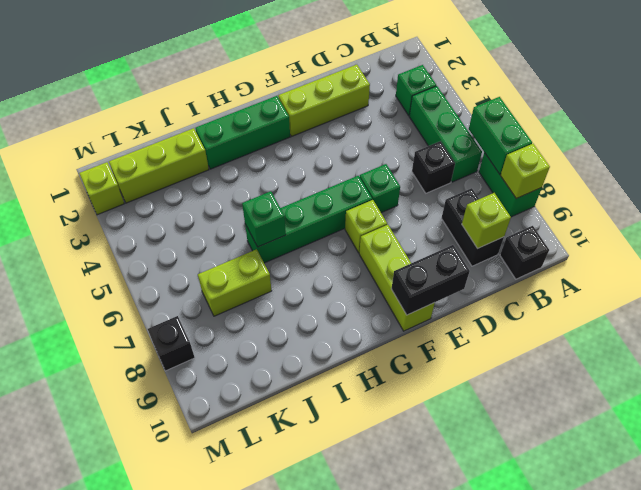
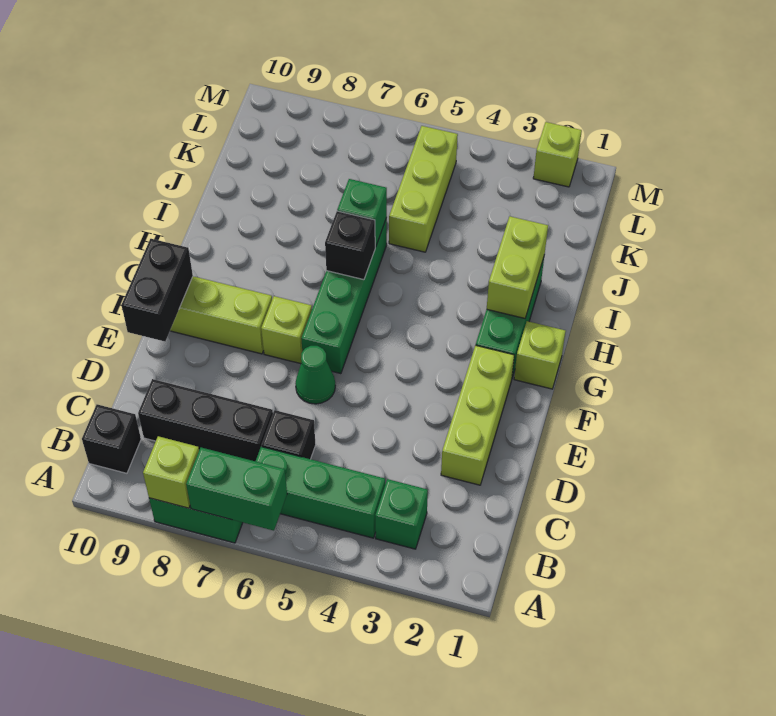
black 1x2 brick [441,188,504,266] -> black 1x3 brick [138,379,273,461]
lime 1x1 brick [462,193,511,249] -> lime 1x1 brick moved to [514,321,566,389]
green 1x1 brick [360,164,400,213] -> green 1x1 cone [295,346,335,404]
lime 1x3 brick [109,128,209,203] -> lime 1x3 brick moved to [389,126,458,252]
lime 1x2 brick [198,249,272,316] -> lime 1x2 brick moved to [487,216,548,318]
black 1x1 brick [148,316,195,371] -> black 1x1 brick moved to [325,211,375,280]

